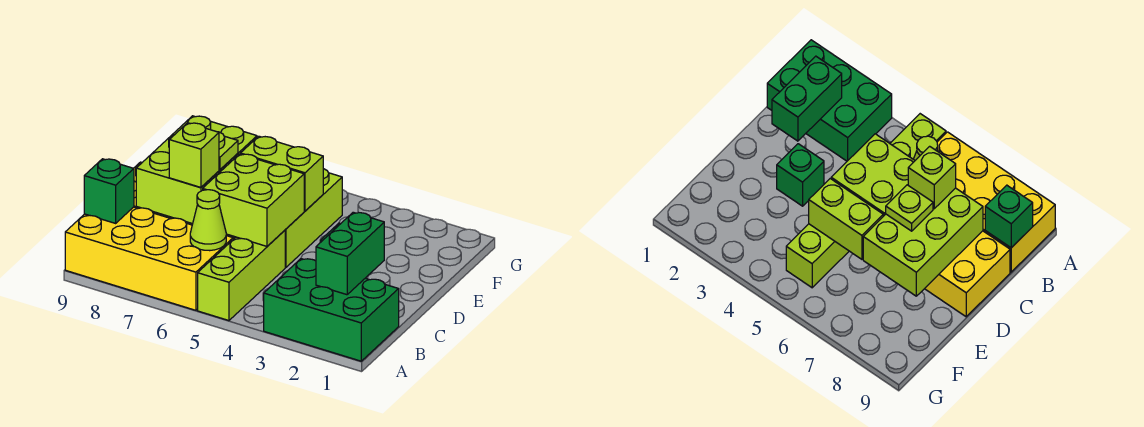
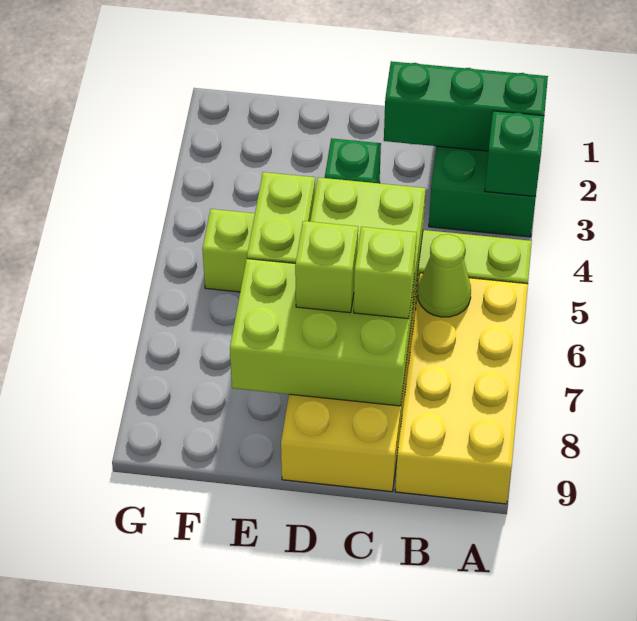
green 1x2 brick [316,212,384,295] -> green 1x3 brick [384,61,548,151]
green 1x1 brick [84,159,134,223] -> green 1x1 brick moved to [485,111,544,197]
lime 1x1 plate [219,132,238,170] -> lime 1x1 brick [295,221,358,313]

